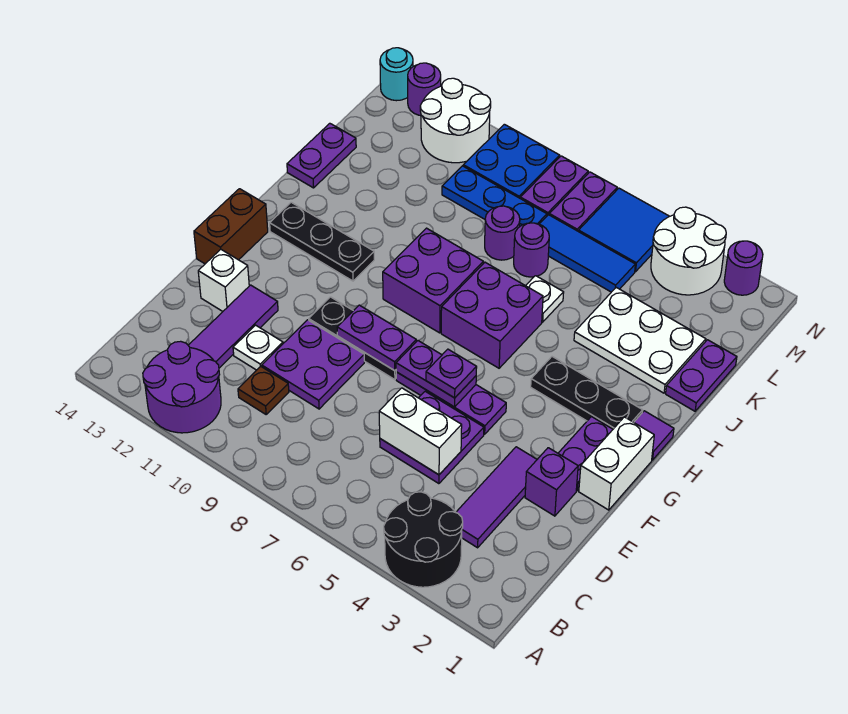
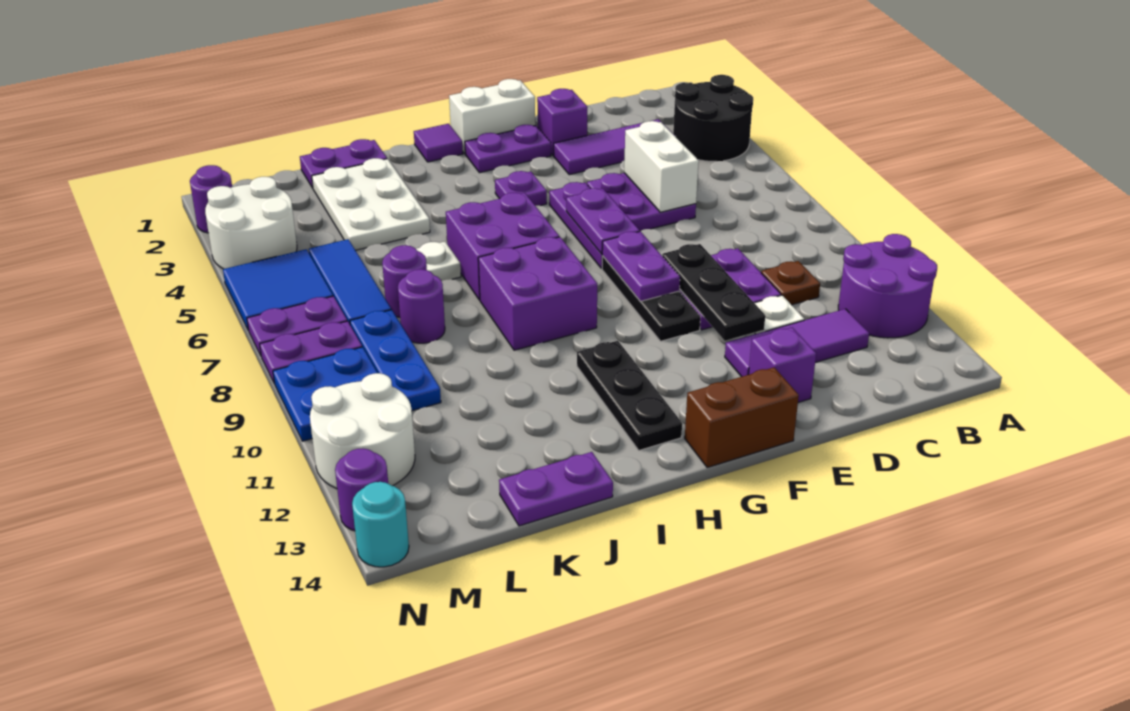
white 1x1 brick [198,249,249,311] -> purple 1x1 brick [749,328,816,402]
purple 1x1 plate [426,349,477,398] -> purple 1x1 plate moved to [495,171,547,206]
black 1x3 plate [531,357,643,429] -> black 1x3 plate moved to [662,244,765,341]

